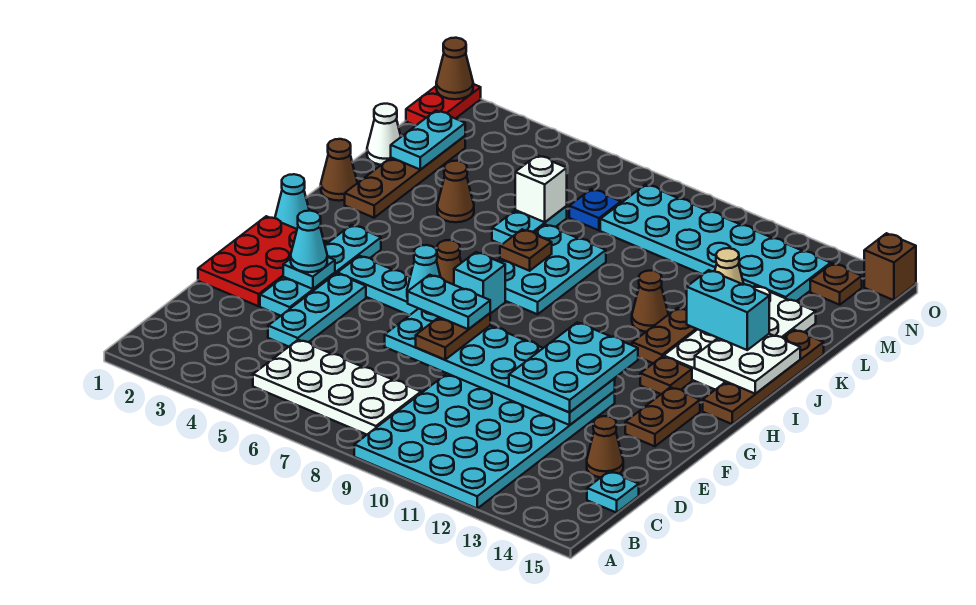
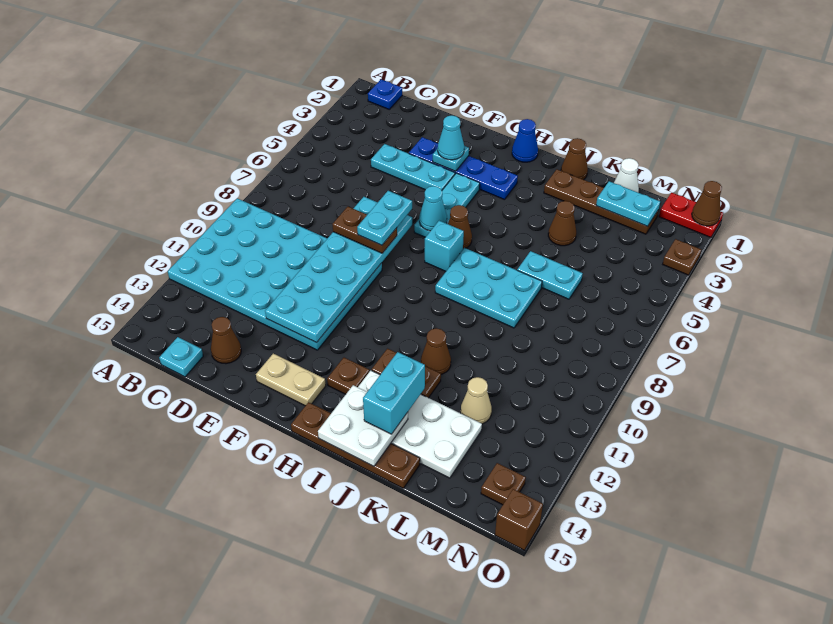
white 2x4 plate [253,340,421,435] -> none
red 2x3 plate [198,216,327,306] -> none
cyan 1x4 plate [260,225,381,316] -> blue 1x4 plate [409,137,518,200]
cyan 2x3 plate [509,322,638,412] -> none
brown 1x2 plate [625,387,700,446] -> tan 1x2 plate [256,354,326,406]
cyan 1x1 cone [275,174,309,229] -> blue 1x1 cone [512,119,538,162]
brown 1x1 plate [500,229,552,271] -> brown 1x1 plate moved to [663,239,701,275]
white 1x1 brick [515,155,567,222] -> none
blue 1x1 plate [569,189,621,230] -> blue 1x1 plate moved to [368,79,402,109]
cyan 2x6 plate [600,184,831,301] -> none

